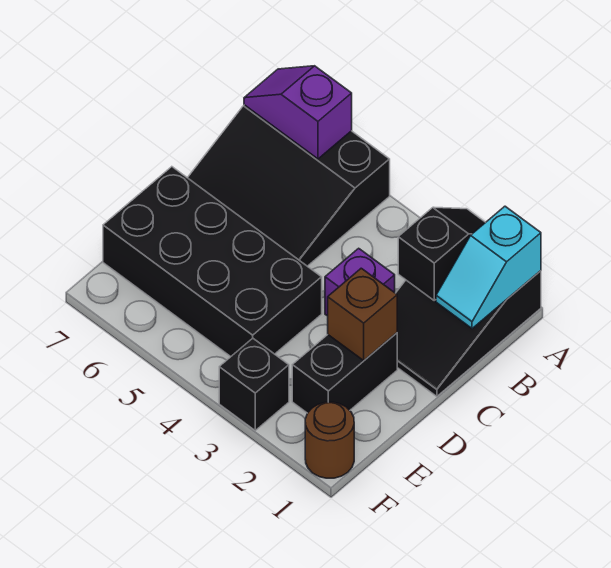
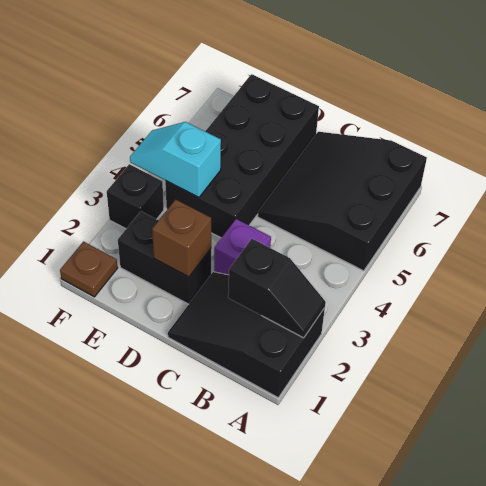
cyan 1x2 slope [436,206,541,328] -> cyan 1x2 slope moved to [130,122,221,197]
purple 1x2 slope [244,66,352,159] -> none
brown 1x1 round brick [305,402,354,478] -> brown 1x1 plate [60,242,118,297]

